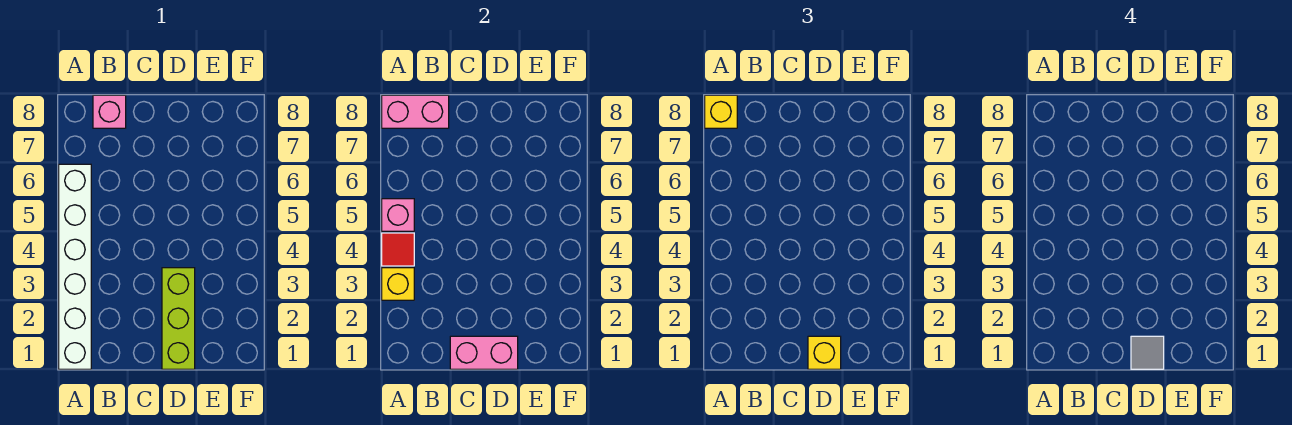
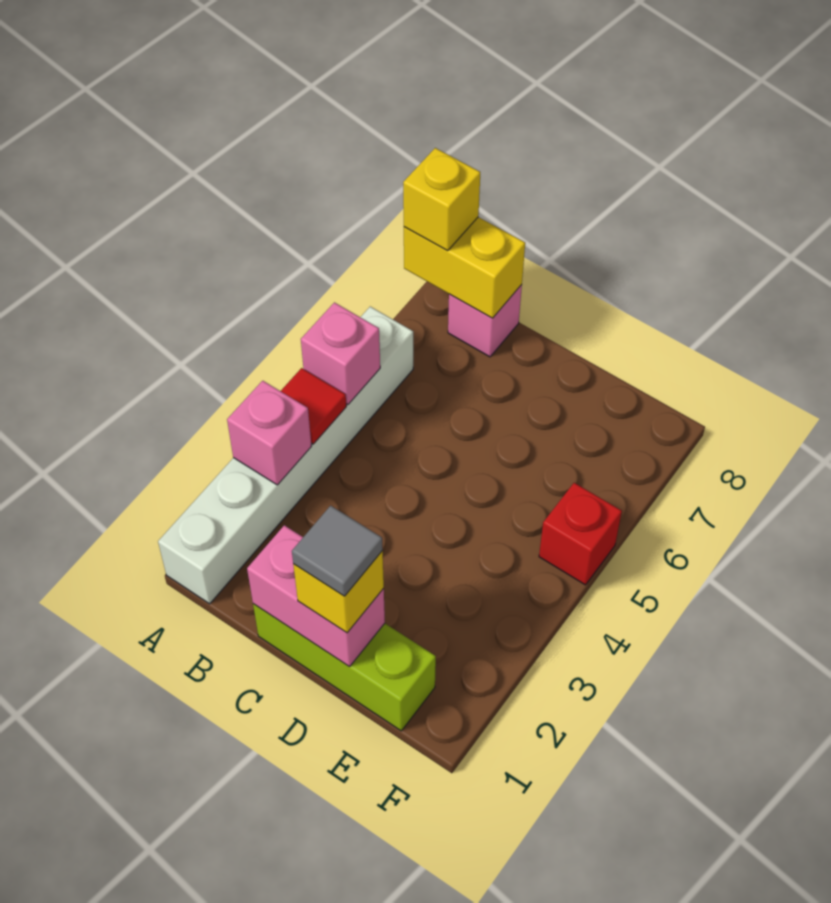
yellow 1x1 brick [382,268,414,300] -> pink 1x1 brick [227,381,311,485]
pink 1x2 brick [382,95,449,128] -> yellow 1x2 brick [404,217,525,318]
lime 1x3 brick [162,268,195,369] -> lime 1x3 brick turned to [253,604,436,731]
none -> red 1x1 brick [539,483,622,585]

